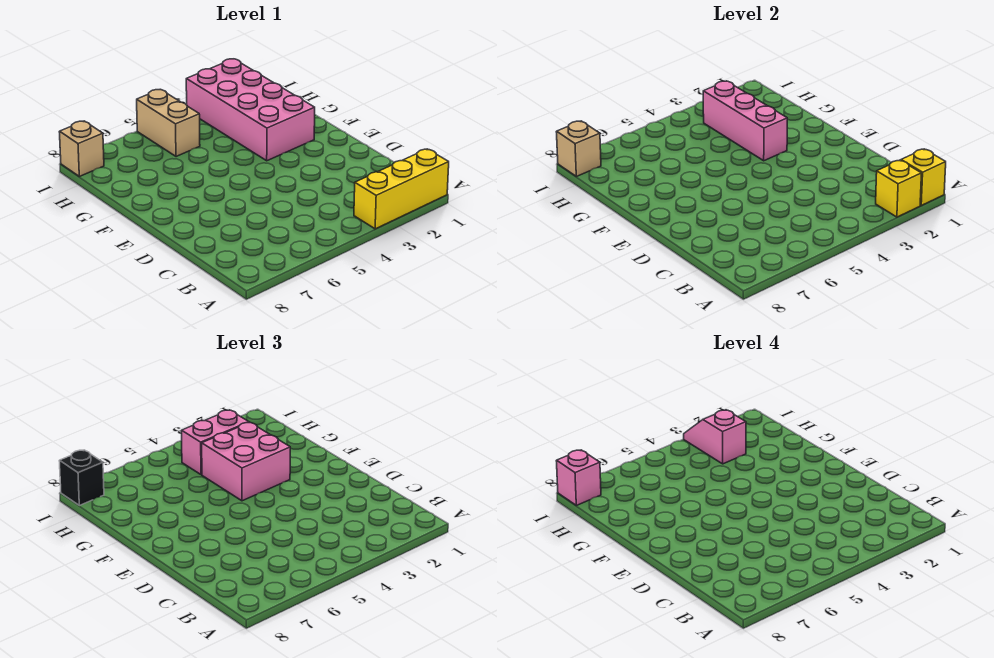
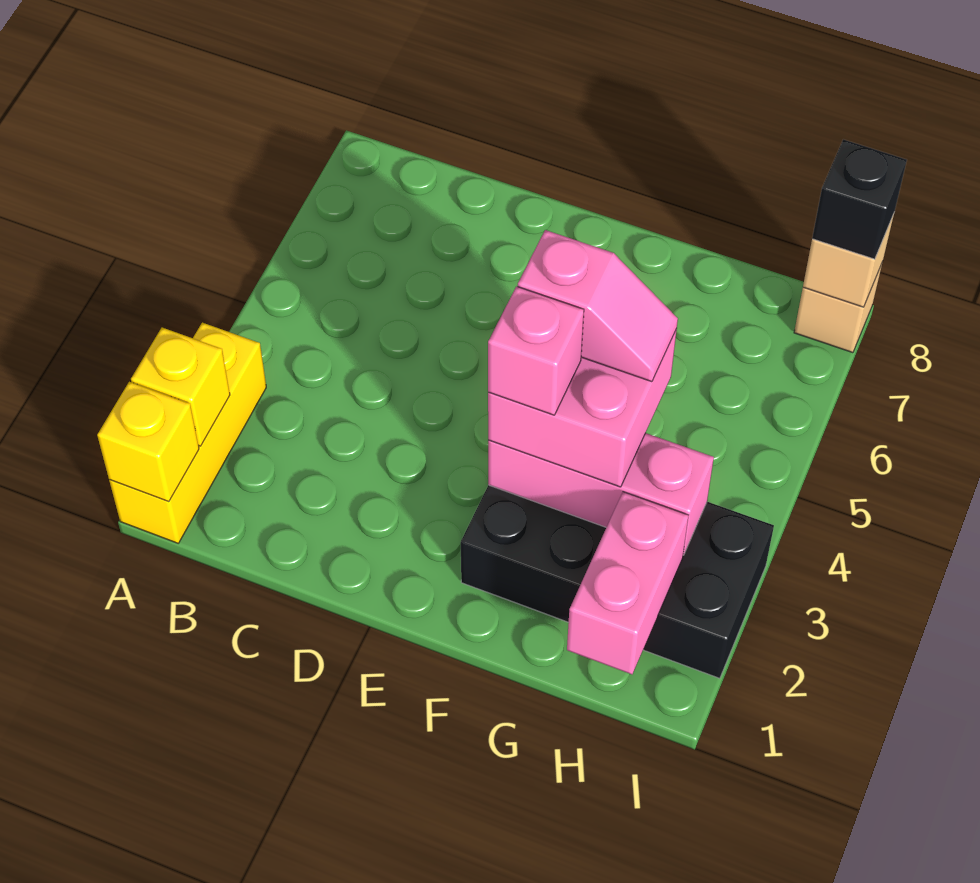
pink 2x4 brick [186,59,315,161] -> black 2x4 brick [461,485,774,678]
pink 1x2 brick [181,410,249,475] -> pink 1x2 brick moved to [567,492,689,674]
pink 1x2 slope [684,410,746,464] -> pink 1x2 slope moved to [518,230,678,382]
tan 1x2 brick [137,90,200,157] -> none
pink 1x1 brick [556,450,601,505] -> pink 1x1 brick moved to [488,286,584,415]

